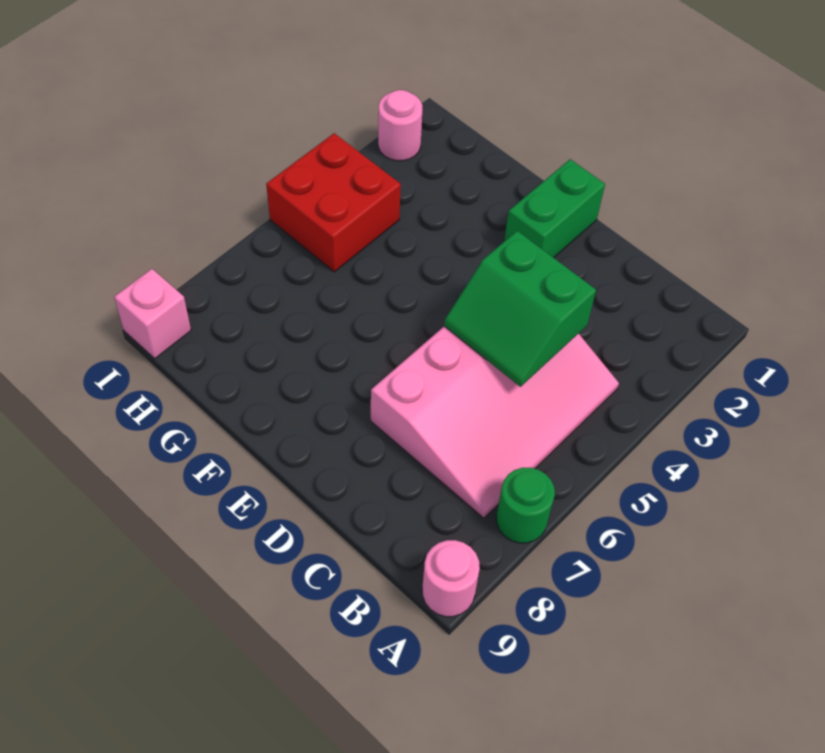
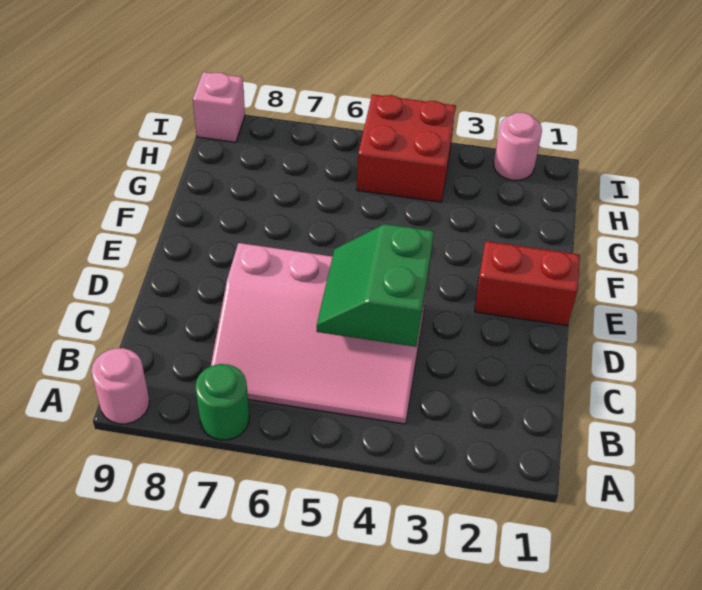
green 1x2 brick [504,159,605,258] -> red 1x2 brick [475,241,580,326]

